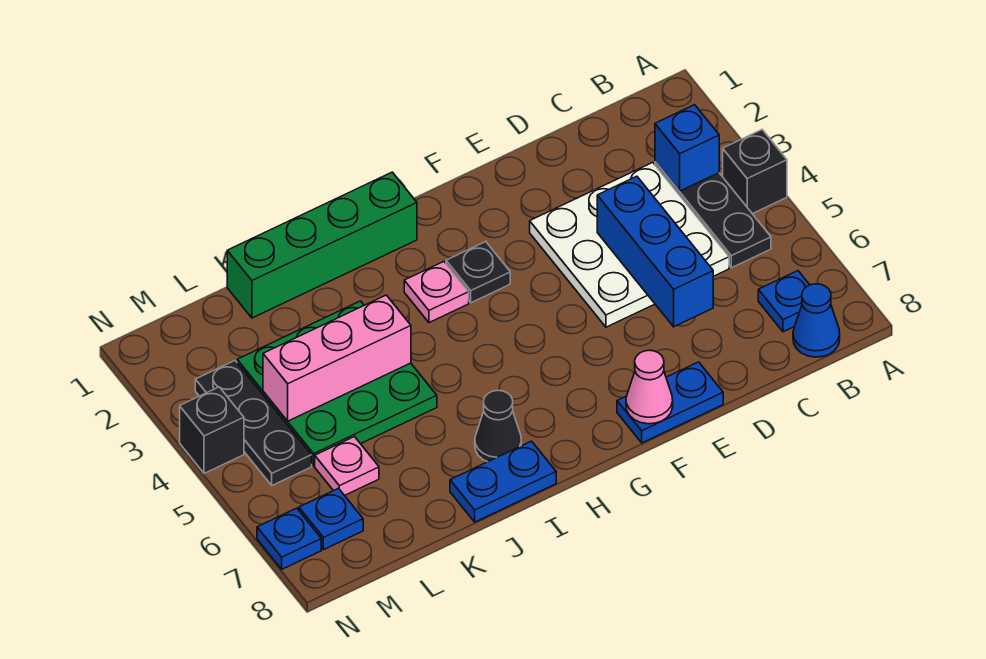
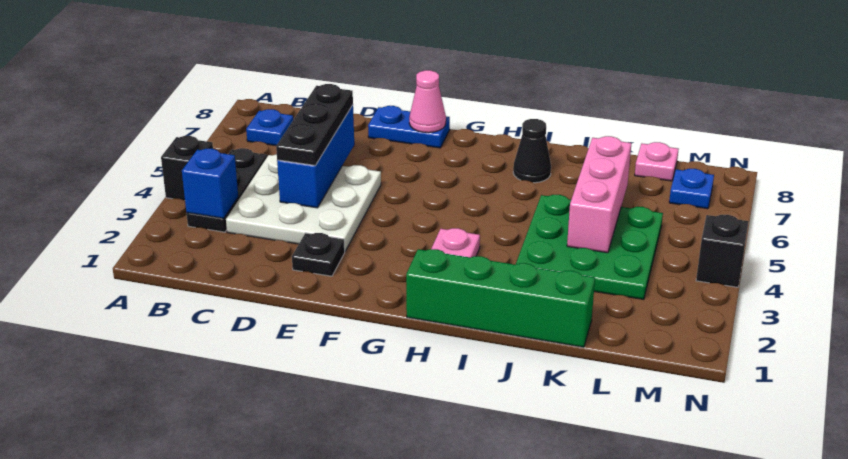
blue 1x1 cone [793,284,840,357] -> none
black 1x1 plate [446,242,510,303] -> black 1x1 plate moved to [292,233,345,276]
blue 1x2 plate [450,441,556,522] -> none
pink 1x3 brick [263,295,411,421] -> pink 1x3 brick turned to [567,136,631,253]
pink 1x1 plate [315,437,379,495] -> pink 1x1 plate moved to [635,142,679,181]
black 1x3 plate [195,361,312,485] -> black 1x3 plate moved to [276,84,353,165]
blue 1x1 plate [257,508,321,569] -> none

